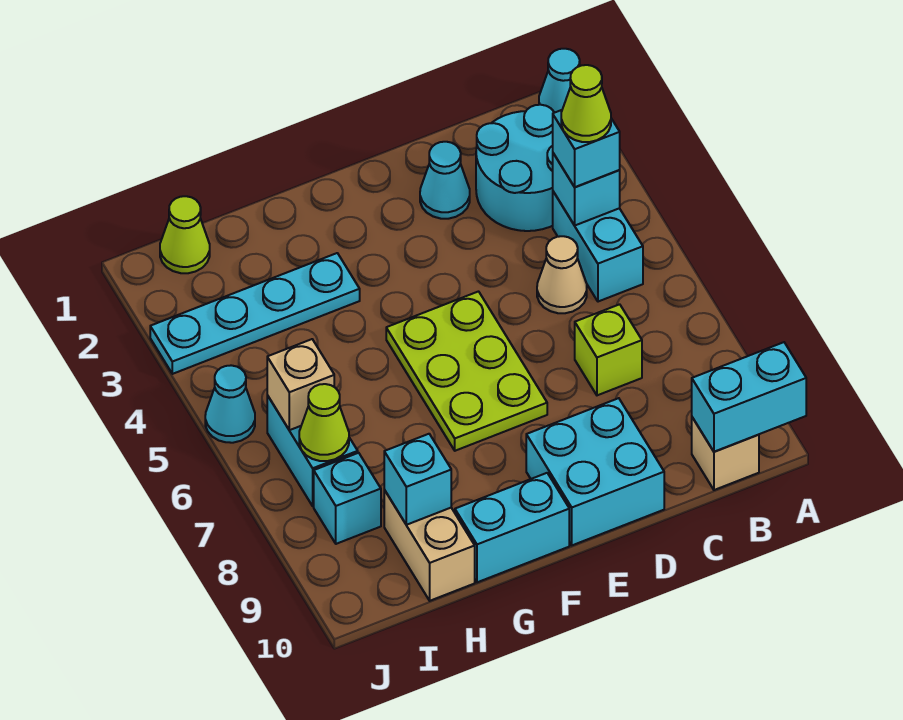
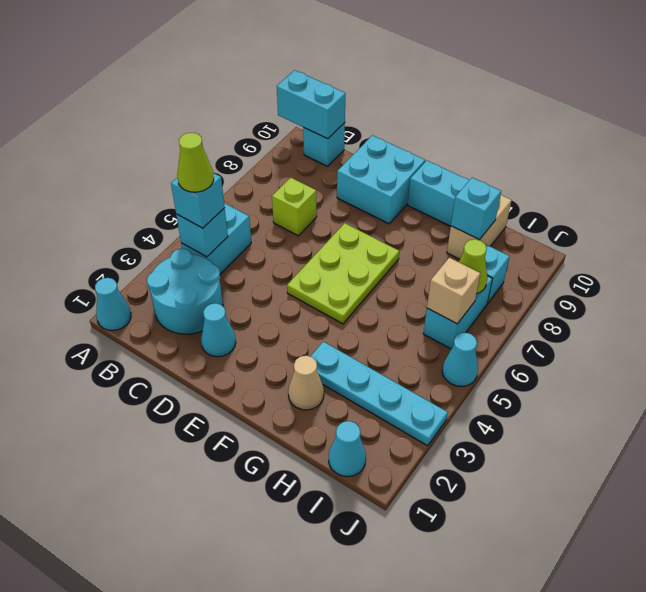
tan 1x1 brick [692,417,759,490] -> cyan 1x1 brick [303,123,345,166]
tan 1x1 cone [537,236,587,313] -> tan 1x1 cone moved to [288,356,324,410]
lime 1x1 cone [160,196,210,273] -> cyan 1x1 cone [329,421,366,477]

